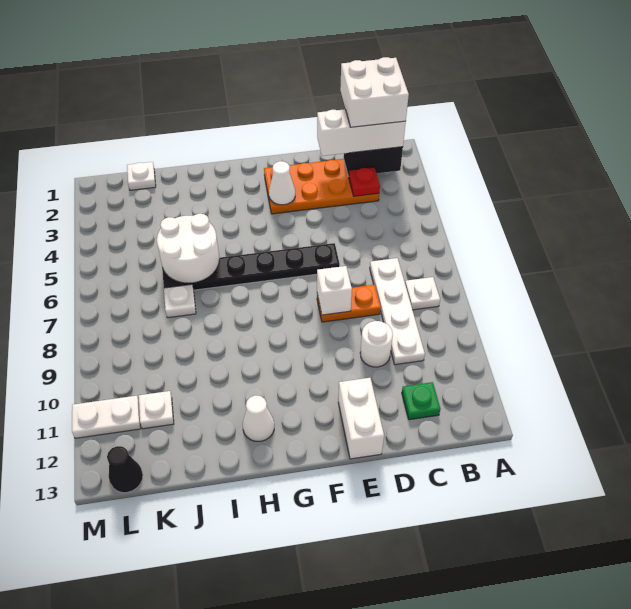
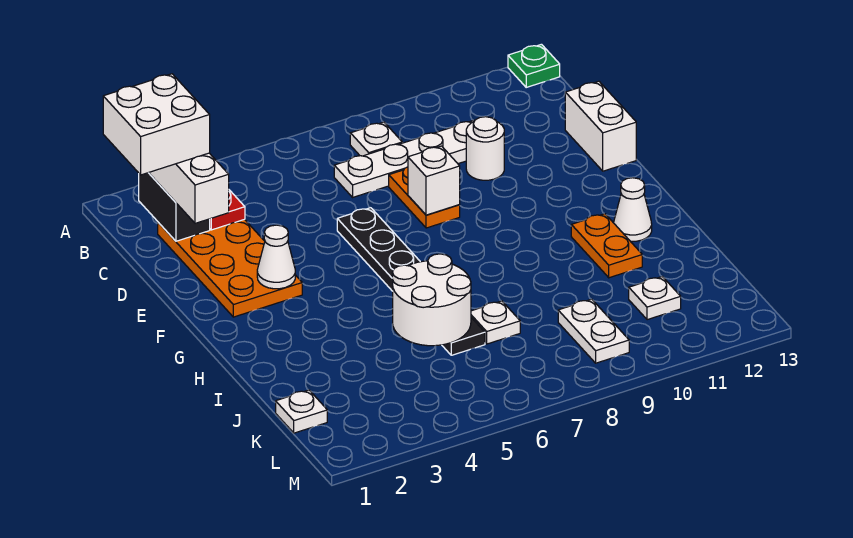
green 1x1 plate [402,382,440,420] -> green 1x1 plate moved to [508,44,560,87]
white 1x2 brick [338,378,384,459] -> white 1x2 brick turned to [565,81,636,171]
none -> orange 1x2 plate [571,214,642,278]
white 1x2 plate [72,396,141,438] -> white 1x2 plate moved to [558,299,629,363]
black 1x1 cone [107,446,143,493] -> none

